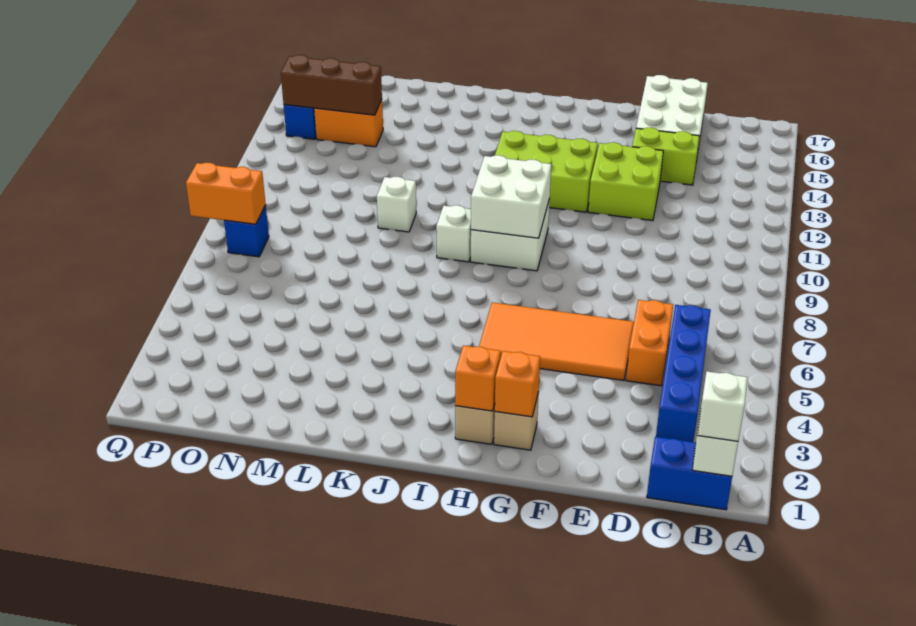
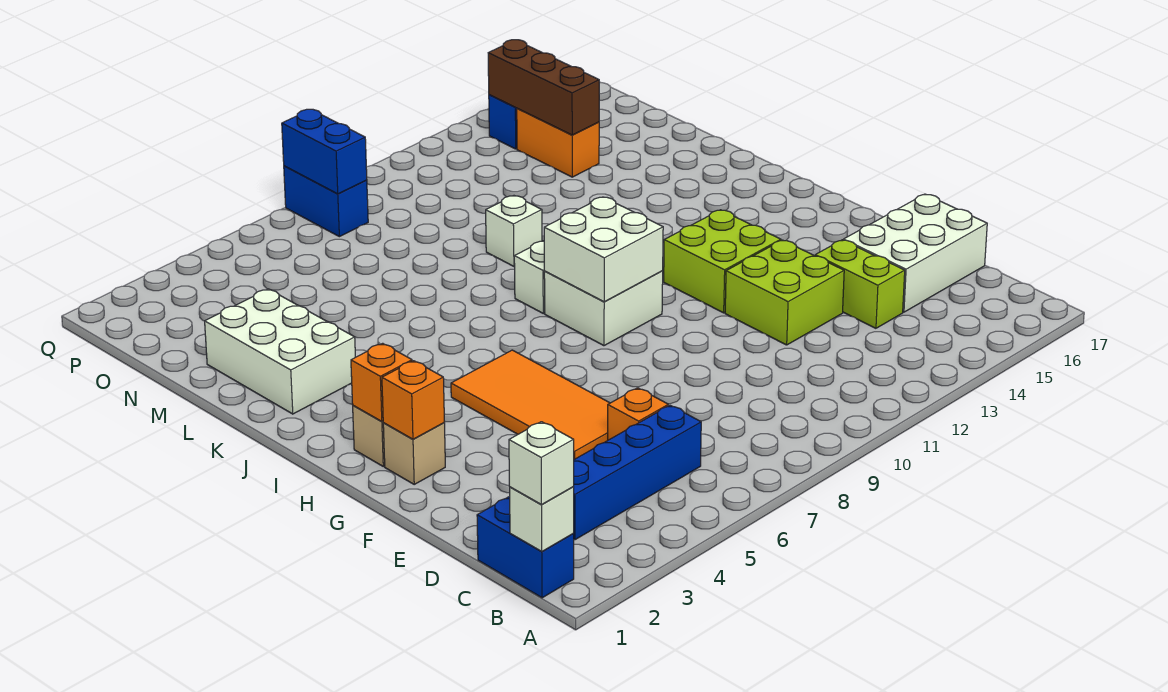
orange 1x2 brick [626,300,673,386] -> orange 1x1 brick [608,388,668,440]
lime 2x3 brick [495,131,598,212] -> lime 2x2 brick [664,210,781,313]
none -> white 2x3 brick [205,289,355,414]
blue 1x1 brick [224,205,269,257] -> blue 1x2 brick [284,166,368,237]
orange 1x2 brick [186,163,266,224] -> blue 1x2 brick [282,109,367,194]

